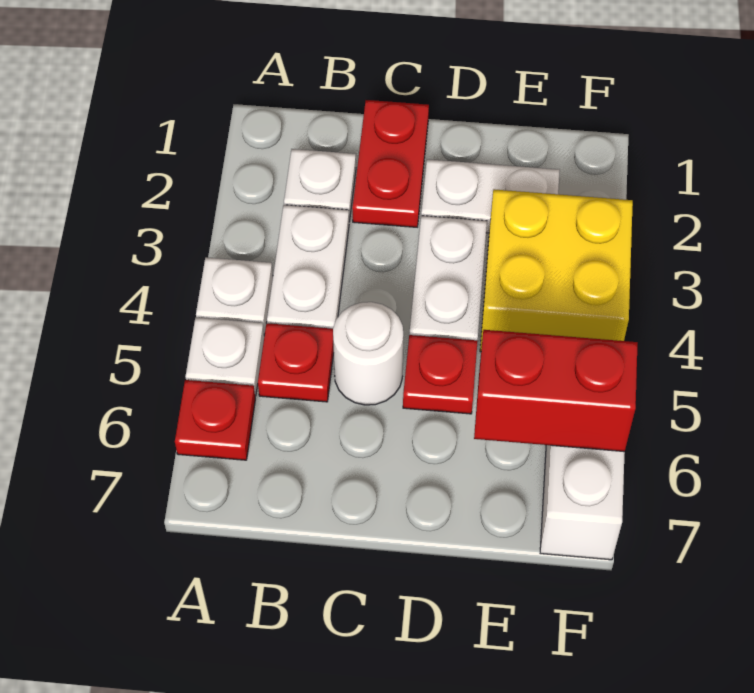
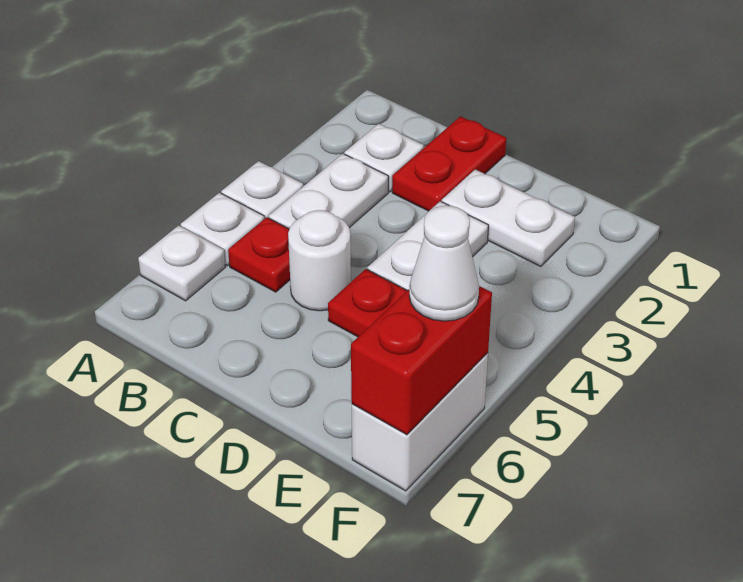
red 1x1 plate [175,380,255,460] -> white 1x1 plate [138,225,225,301]
yellow 2x2 brick [480,189,633,352] -> none
red 1x2 brick [474,330,638,452] -> red 1x2 brick turned to [351,286,492,435]
none -> white 1x1 cone [409,206,479,321]

